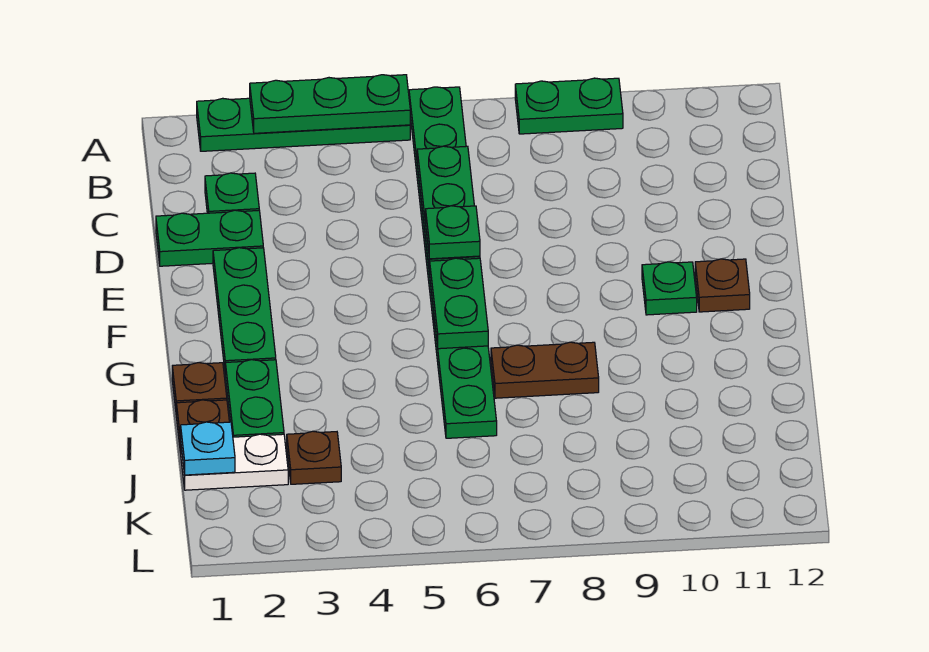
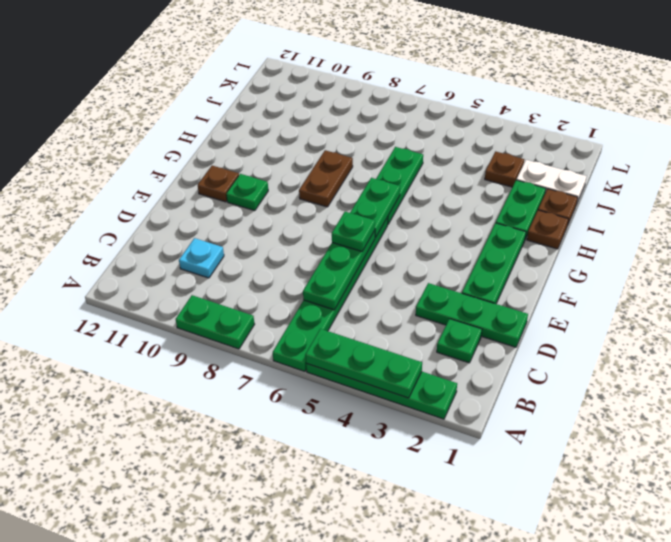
green 1x2 plate [156,210,263,266] -> green 1x3 plate [416,283,528,347]
brown 1x2 plate [491,342,599,398] -> brown 1x2 plate turned to [299,150,353,207]
cyan 1x1 plate [180,422,235,475] -> cyan 1x1 plate moved to [179,238,224,278]

